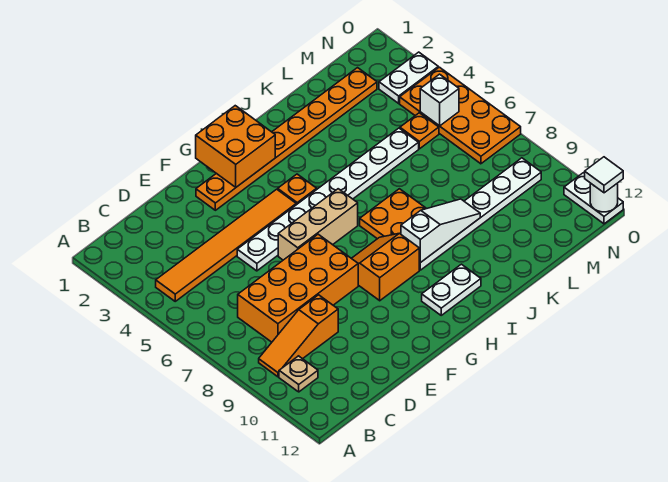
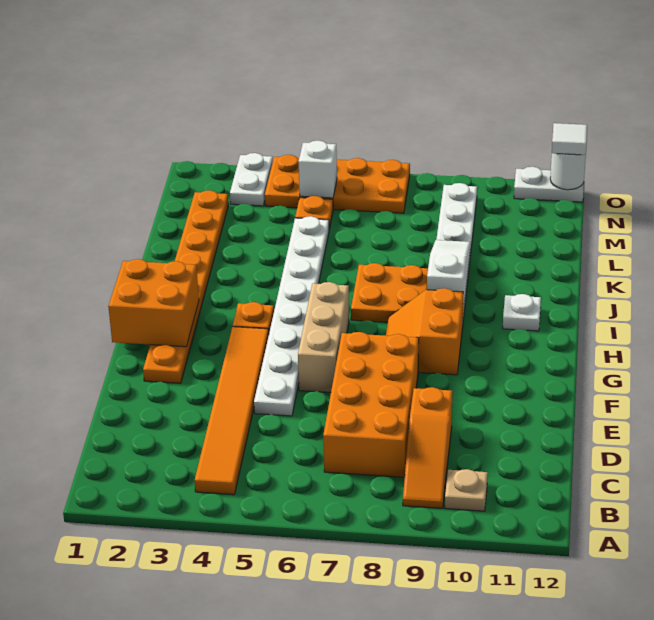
white 1x2 plate [422,264,481,315] -> white 1x1 plate [503,294,541,331]

